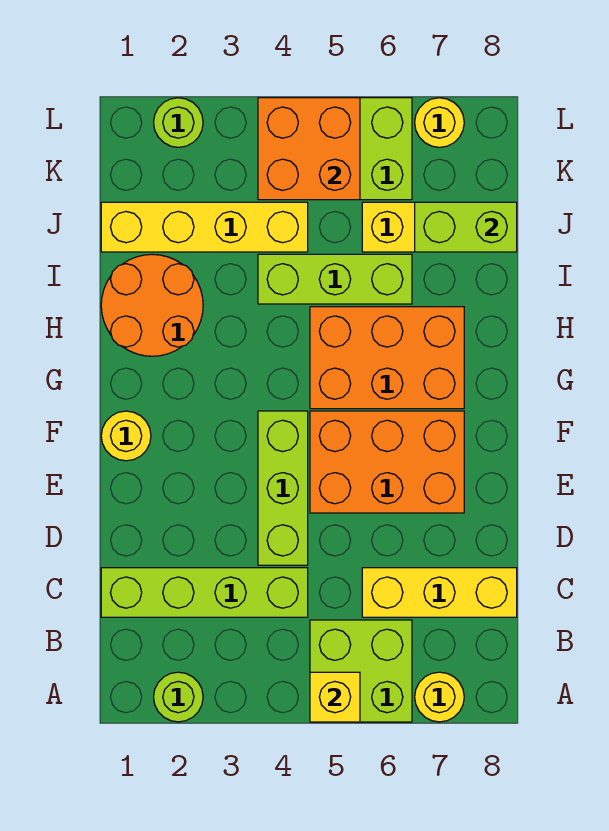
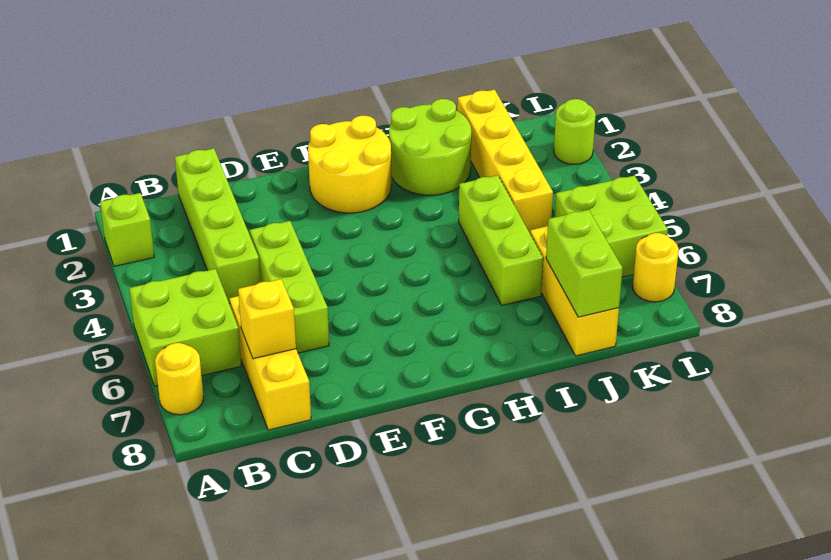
lime 1x1 round brick [154,672,203,722] -> lime 1x1 brick [100,193,154,266]
yellow 1x1 brick [310,672,360,722] -> yellow 1x1 brick moved to [238,279,296,359]
lime 1x3 brick [258,411,308,565] -> lime 1x3 brick turned to [250,221,329,353]
orange 2x3 brick [310,411,464,513] -> none
yellow 1x1 round brick [101,411,151,461] -> yellow 2x2 round brick [308,116,392,213]
orange 2x3 brick [310,307,464,409] -> none
orange 2x2 round brick [101,254,203,356] -> lime 2x2 round brick [389,99,471,195]
orange 2x2 brick [258,98,360,200] -> none

